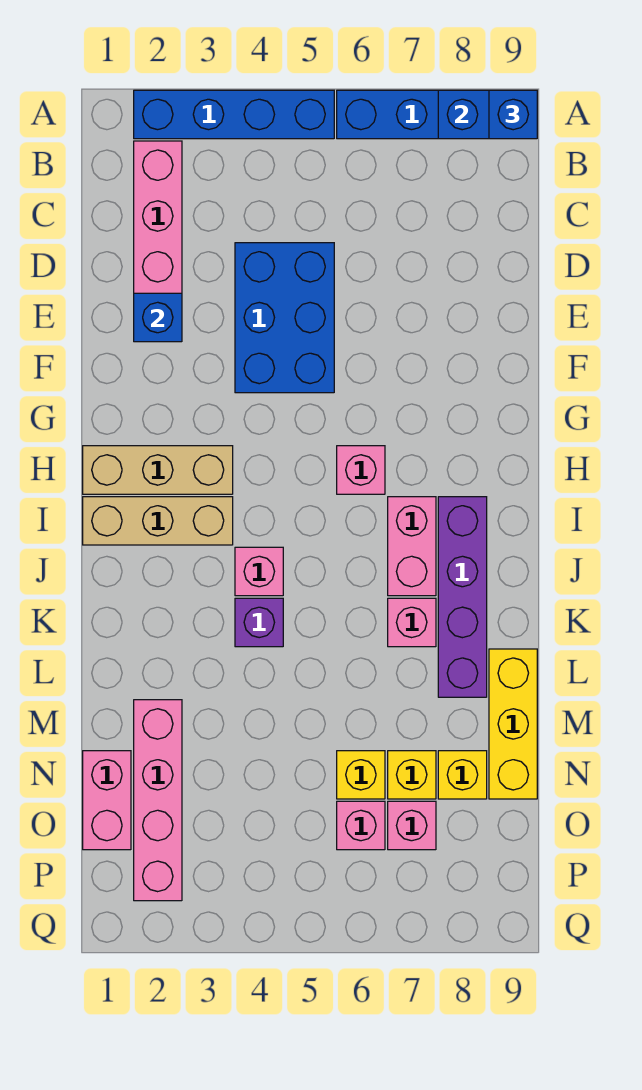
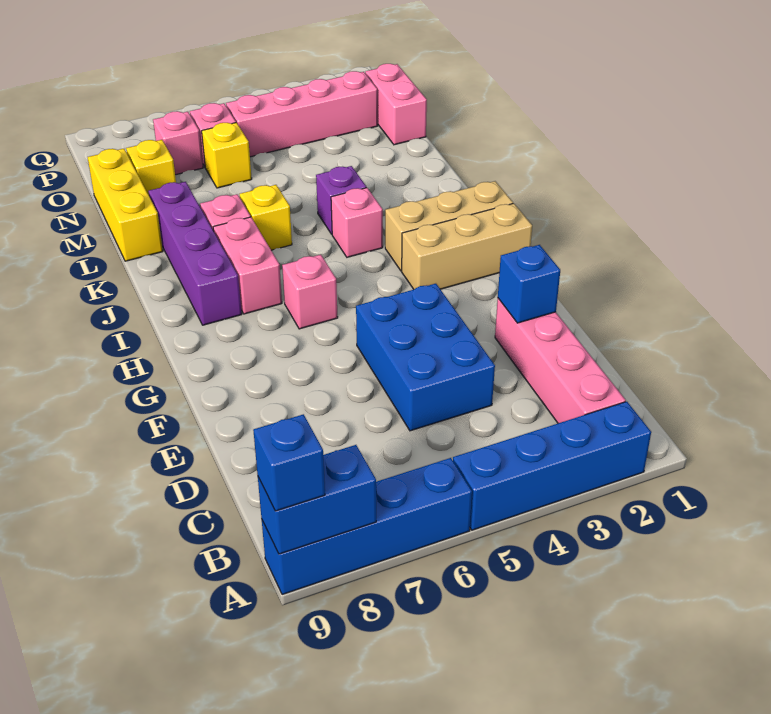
pink 1x4 brick [134,700,182,901] -> pink 1x4 brick turned to [226,71,378,157]
yellow 1x1 brick [388,751,436,799] -> yellow 1x1 brick moved to [240,185,292,250]

